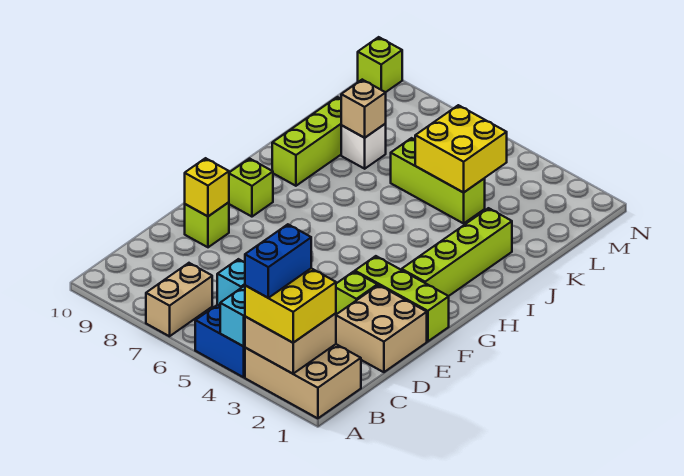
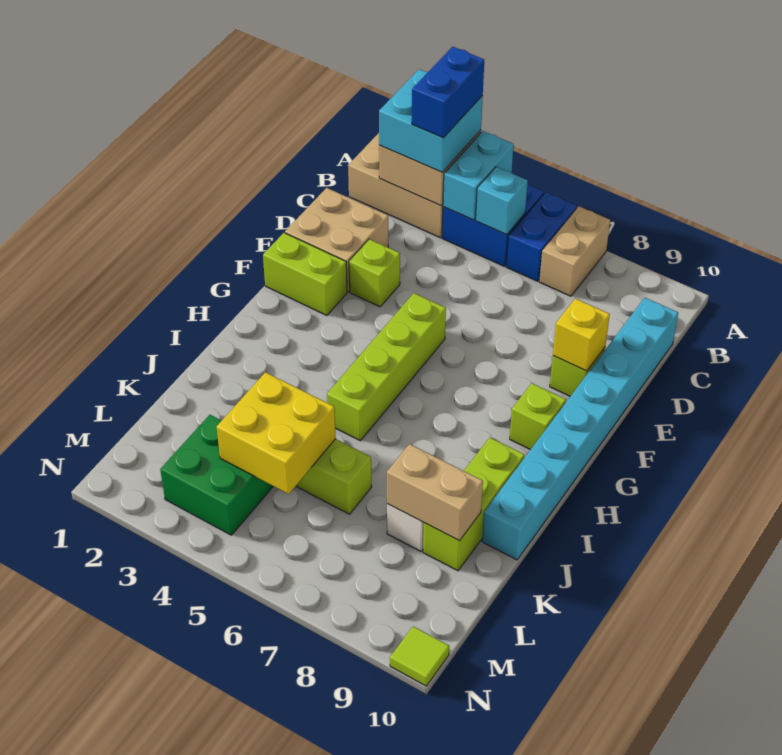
yellow 2x2 brick [245,268,336,343] -> cyan 2x2 brick [379,69,483,172]
none -> blue 1x2 brick [506,192,577,281]
none -> cyan 1x8 brick [482,298,678,560]
lime 1x3 brick [355,256,449,342] -> lime 1x2 brick [263,233,347,316]
lime 1x4 brick [402,208,512,296] -> lime 1x4 brick moved to [327,293,446,441]
tan 1x1 brick [341,80,386,138] -> tan 1x2 brick [387,444,483,541]
none -> green 2x2 brick [160,415,273,535]
lime 1x1 brick [358,37,402,92] -> lime 1x1 tile [390,626,449,686]

